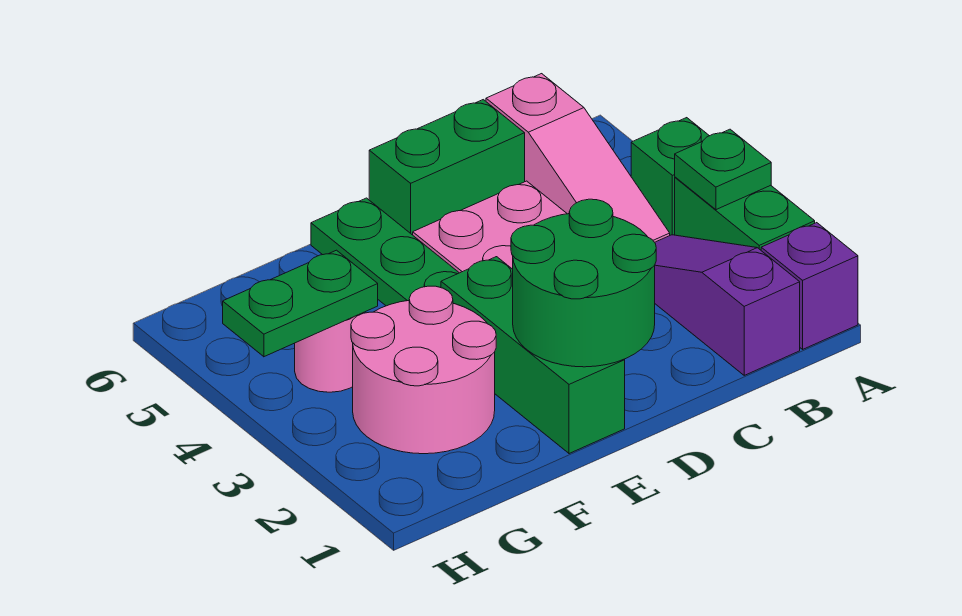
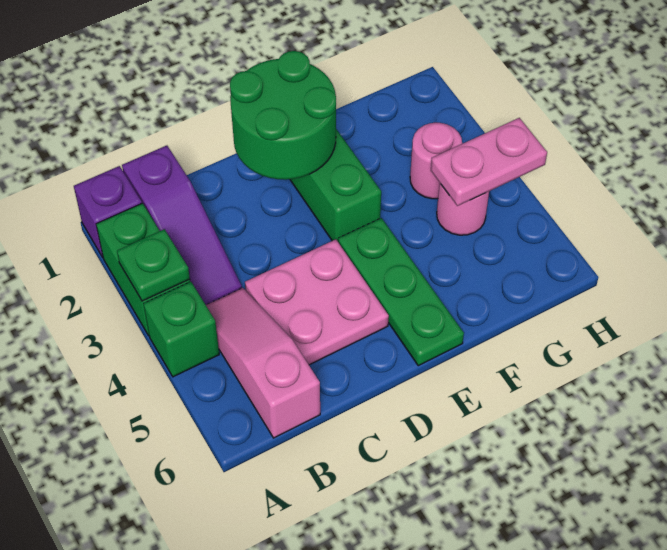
green 1x2 brick [369,100,525,235] -> none
pink 2x2 round brick [351,286,496,454] -> pink 1x1 round brick [410,123,462,199]
green 1x2 plate [223,250,378,357] -> pink 1x2 plate [431,118,547,206]

